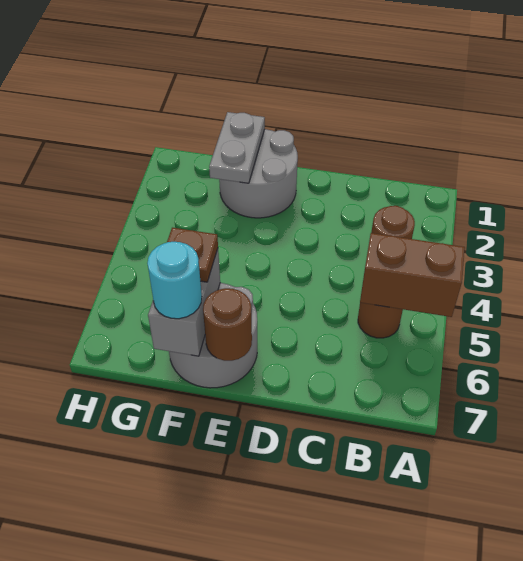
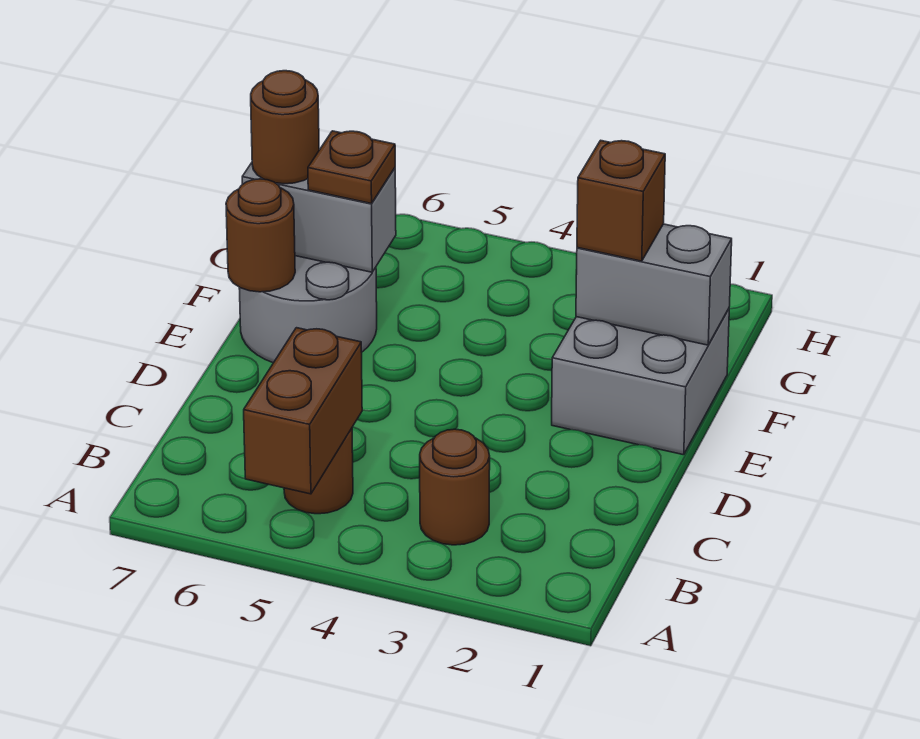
grey 2x2 round brick [219,129,298,218] -> grey 2x2 brick [552,309,729,455]
grey 1x2 plate [209,112,265,183] -> grey 1x2 brick [576,224,732,345]
none -> brown 1x1 brick [577,140,665,261]
cyan 1x1 round brick [147,242,202,319] -> brown 1x1 round brick [251,71,319,184]

